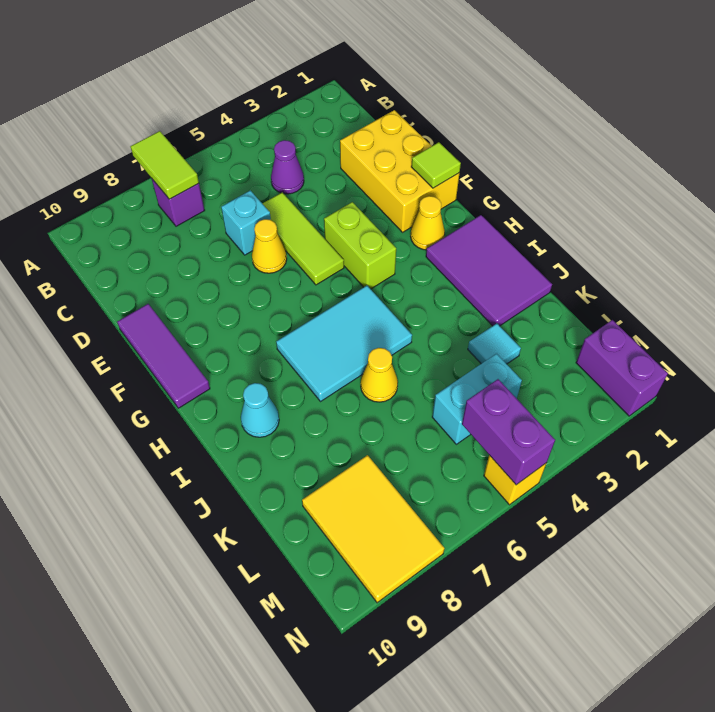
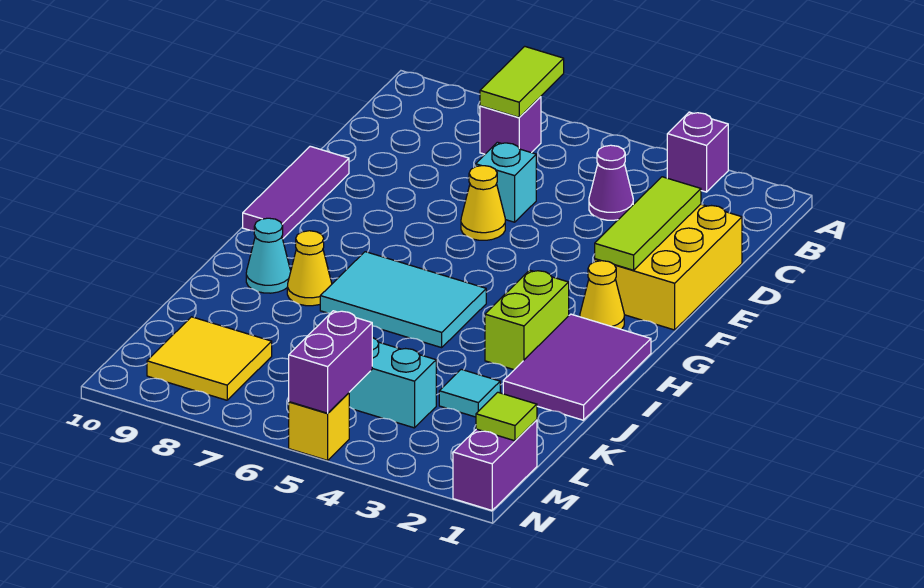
none -> purple 1x1 brick [667,112,728,192]
lime 1x3 tile [262,193,344,285] -> lime 1x3 tile moved to [595,177,701,270]
lime 1x1 tile [411,142,461,188] -> lime 1x1 tile moved to [476,392,537,441]
lime 1x2 brick [324,202,396,289] -> lime 1x2 brick moved to [485,270,569,370]
yellow 1x1 cone [361,348,398,402] -> yellow 1x1 cone moved to [287,231,332,306]
yellow 2x3 tile [302,455,444,603] -> yellow 2x2 tile [147,317,272,400]

